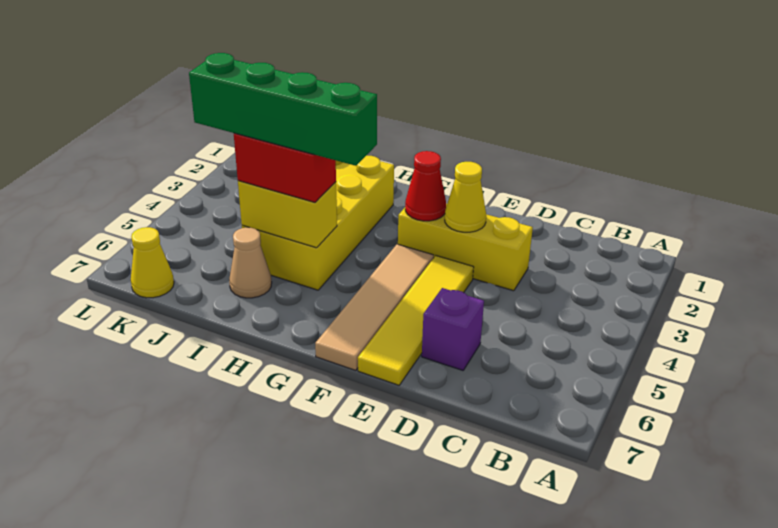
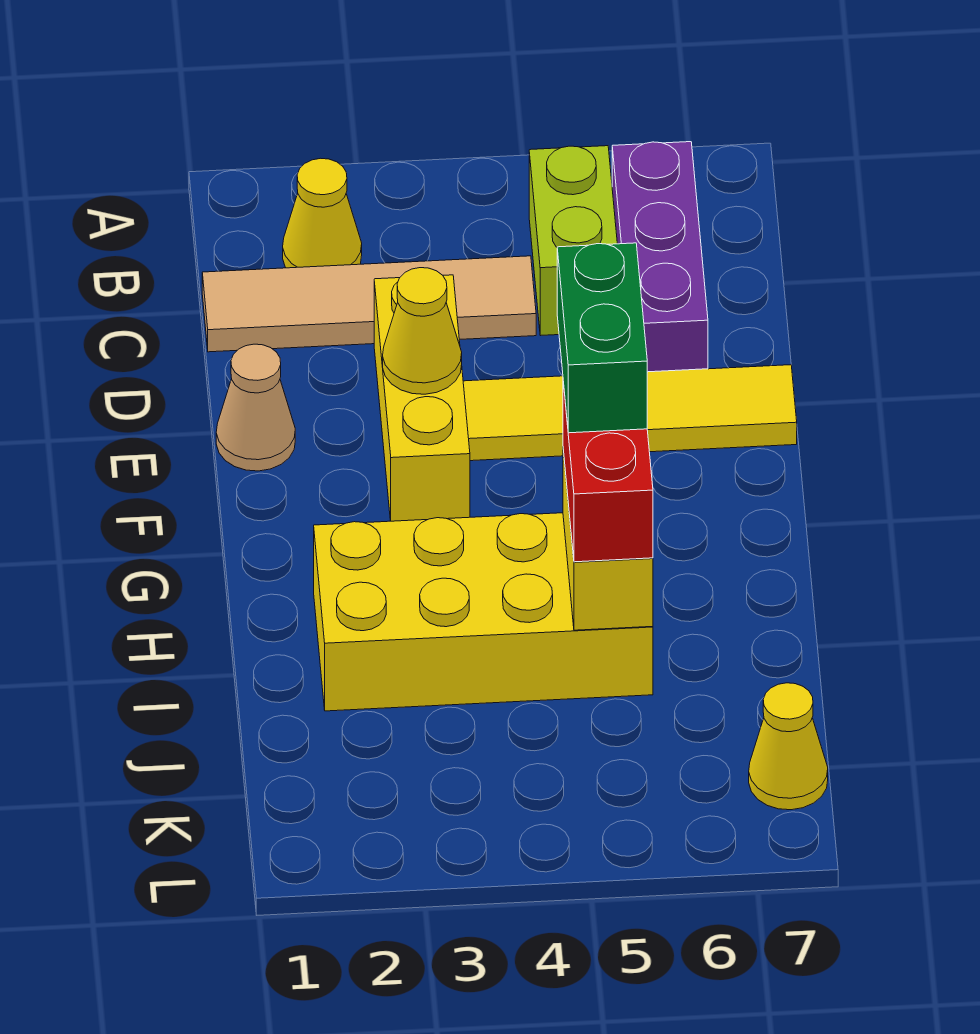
none -> yellow 1x1 cone [283,158,362,268]
none -> lime 1x2 brick [529,146,617,336]
purple 1x1 brick [422,288,484,370] -> purple 1x3 brick [612,142,708,372]
red 1x1 cone [405,151,446,221] -> none
tan 1x4 tile [315,244,434,371] -> tan 1x4 tile moved to [202,256,536,352]
green 1x4 brick [189,53,377,166] -> green 1x2 brick [557,243,647,433]
tan 1x1 cone [229,228,272,298] -> tan 1x1 cone moved to [216,344,295,471]

